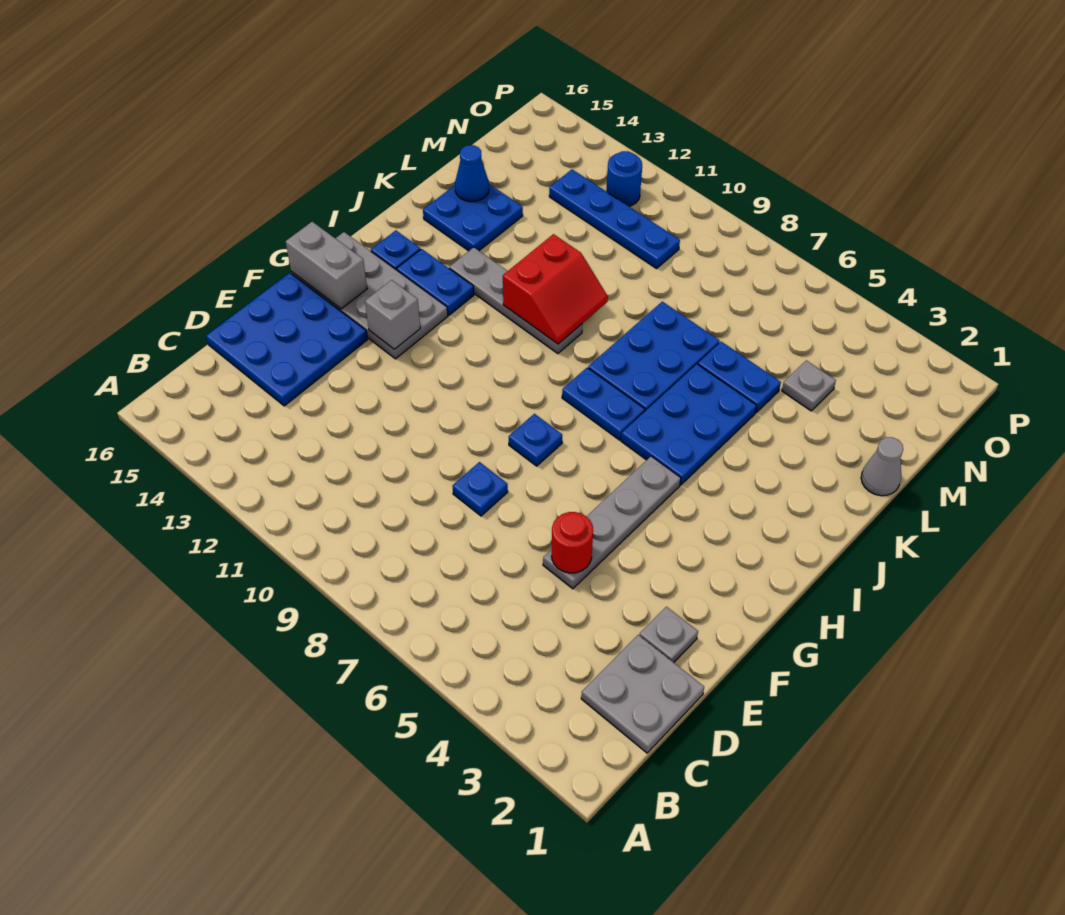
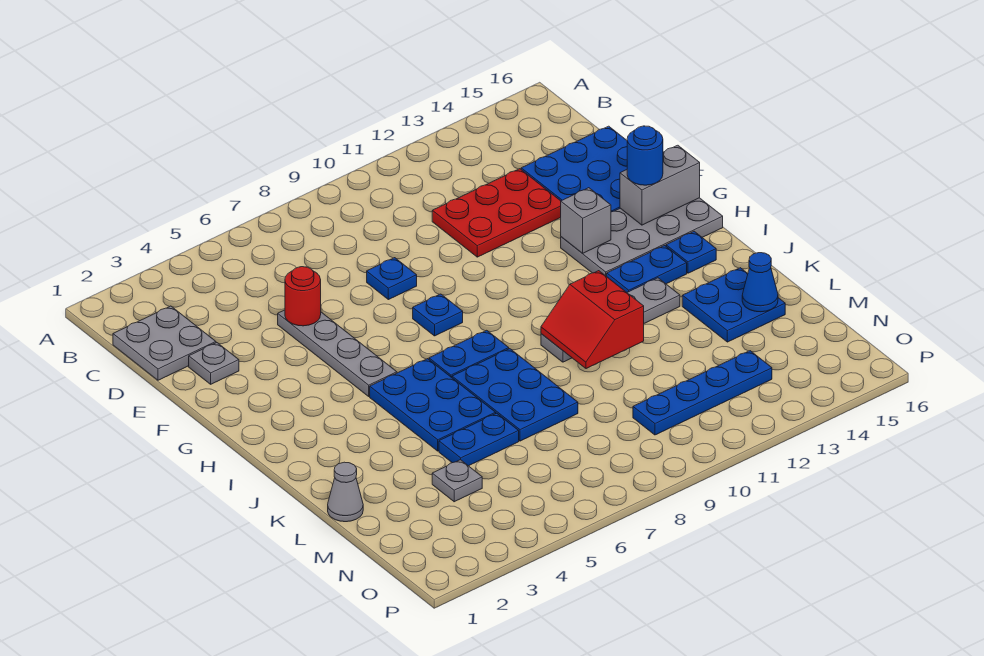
none -> red 2x3 plate [432,169,561,257]
blue 1x1 round brick [606,151,642,206] -> blue 1x1 round brick moved to [627,126,663,185]

